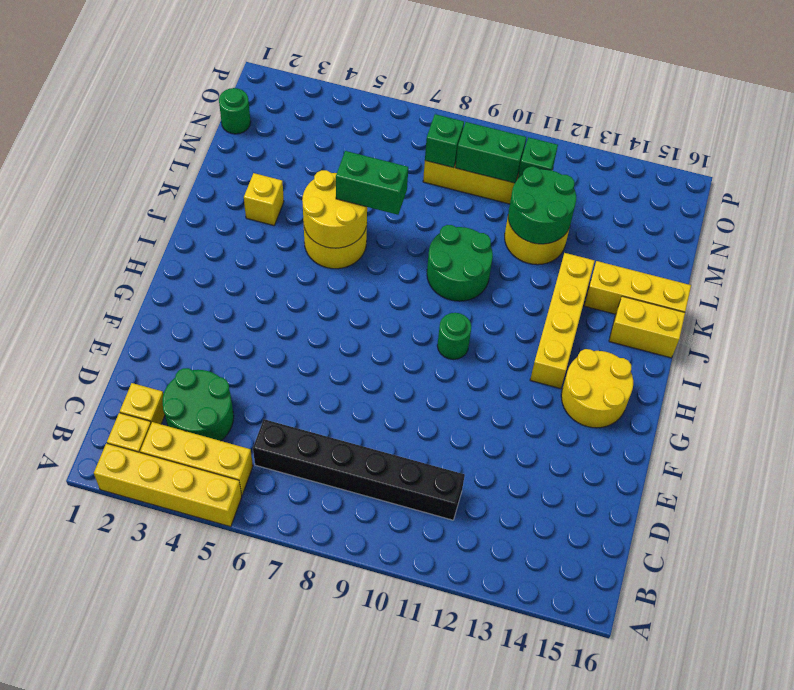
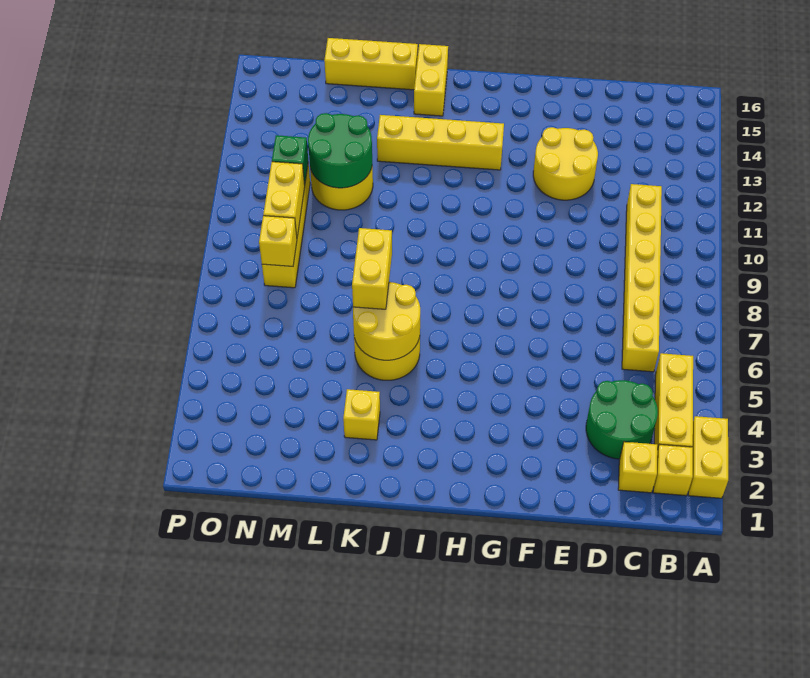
yellow 1x4 brick [94,443,242,527] -> yellow 1x2 brick [688,416,728,498]
black 1x6 brick [253,419,465,520] -> yellow 1x6 brick [622,184,662,372]
yellow 2x2 round brick [561,349,633,428] -> yellow 2x2 round brick moved to [533,127,598,200]
green 1x1 round brick [437,313,471,359] -> none
green 2x2 round brick [427,225,493,301] -> none
green 1x2 brick [336,151,408,215] -> yellow 1x2 brick [352,228,392,309]
yellow 1x3 brick [584,261,691,314] -> yellow 1x3 brick turned to [324,38,418,90]
green 1x1 round brick [219,88,251,134] -> none
green 1x1 brick [425,114,464,168] -> yellow 1x1 brick [259,216,297,266]
green 1x2 brick [455,122,526,183] -> yellow 1x2 brick [263,162,305,237]

